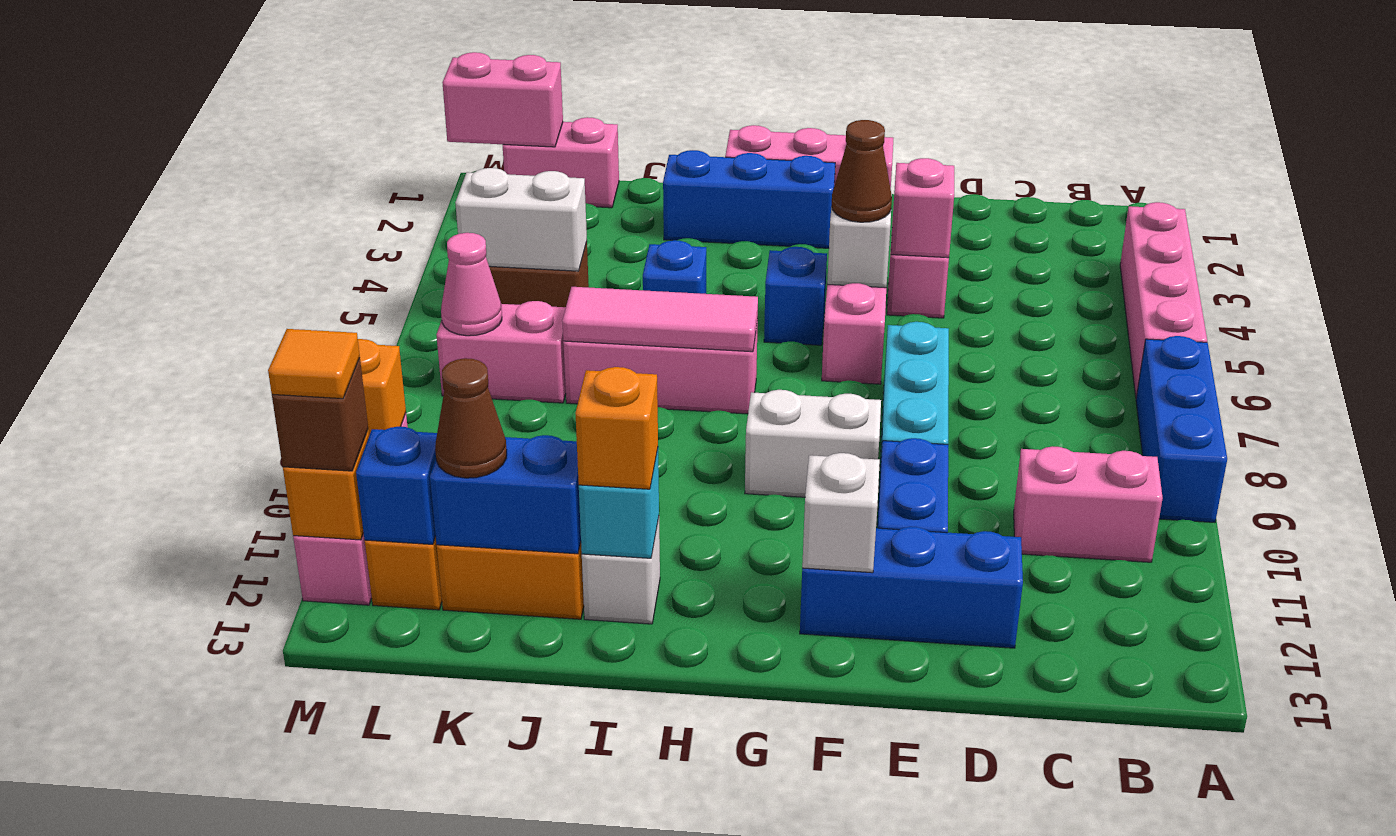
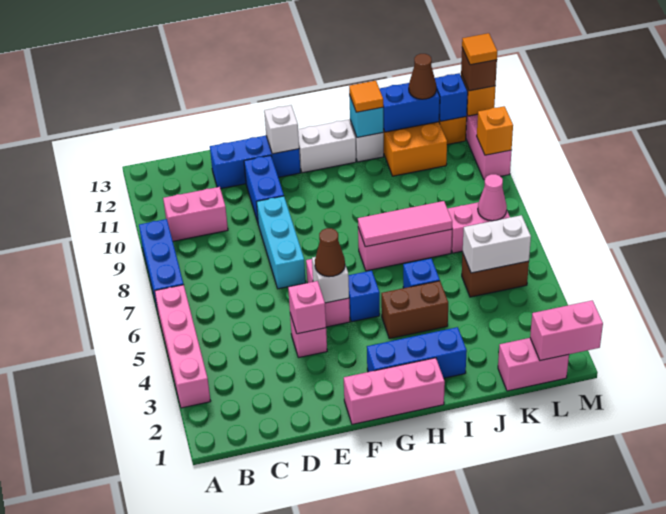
white 1x2 brick [745,390,881,497] -> white 1x2 brick moved to [298,120,356,173]
none -> brown 1x2 brick [381,281,448,339]
orange 1x1 brick [575,367,658,489] -> orange 1x1 tile [349,81,383,112]

